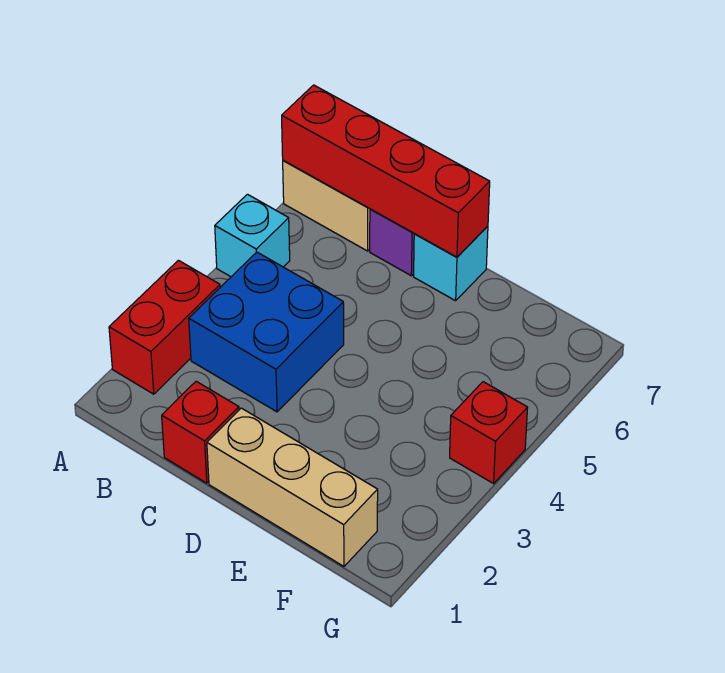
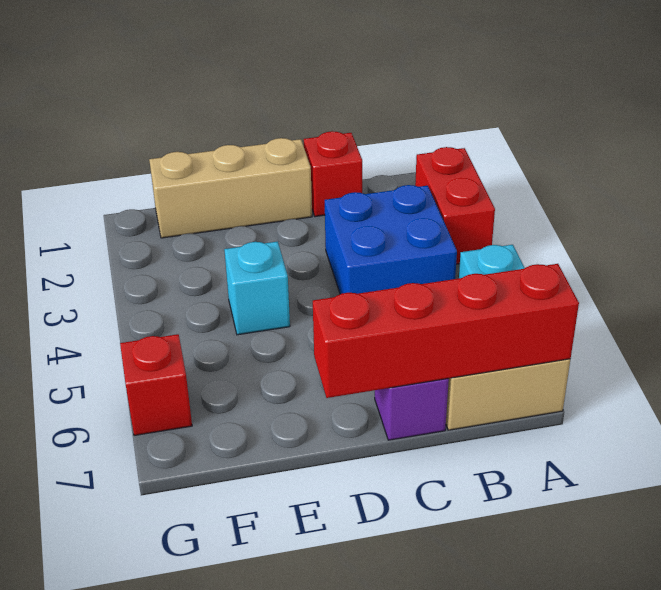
cyan 1x1 brick [414,226,488,301] -> cyan 1x1 brick moved to [224,241,290,335]
red 1x1 brick [450,382,528,484] -> red 1x1 brick moved to [120,334,192,436]

